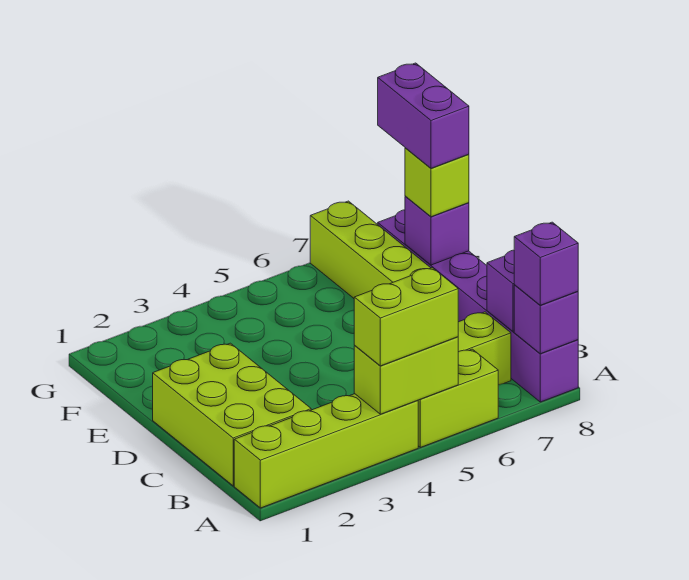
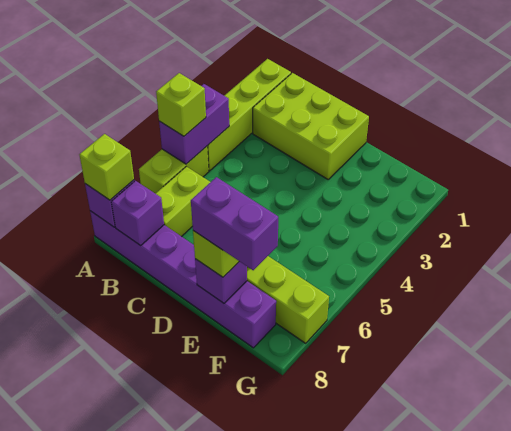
lime 1x2 brick [354,337,458,414] -> purple 1x2 brick [159,84,229,164]
lime 1x2 brick [354,268,458,366] -> lime 1x1 brick [156,73,206,136]
purple 1x1 brick [514,222,578,305] -> lime 1x1 brick [79,134,134,200]

